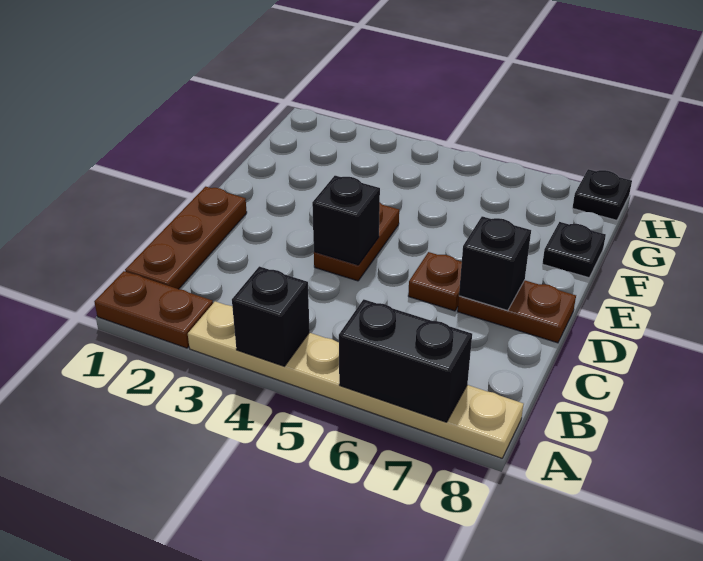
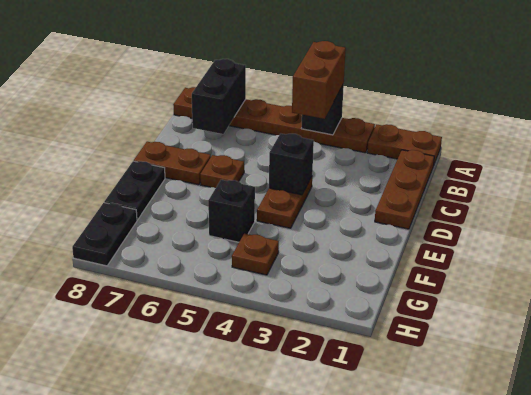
tan 1x6 plate [188,301,524,458] -> brown 1x6 plate [173,87,375,153]
none -> brown 1x2 brick [292,41,346,119]
black 1x2 brick [339,299,472,422] -> black 1x2 brick turned to [192,59,246,134]
black 1x1 brick [459,216,531,311] -> black 1x1 brick moved to [208,180,255,242]
black 1x1 plate [542,222,606,278] -> black 1x2 plate [104,161,165,220]
none -> brown 1x1 plate [232,233,279,275]
black 1x1 plate [572,169,632,220] -> black 1x2 plate [72,203,137,266]

